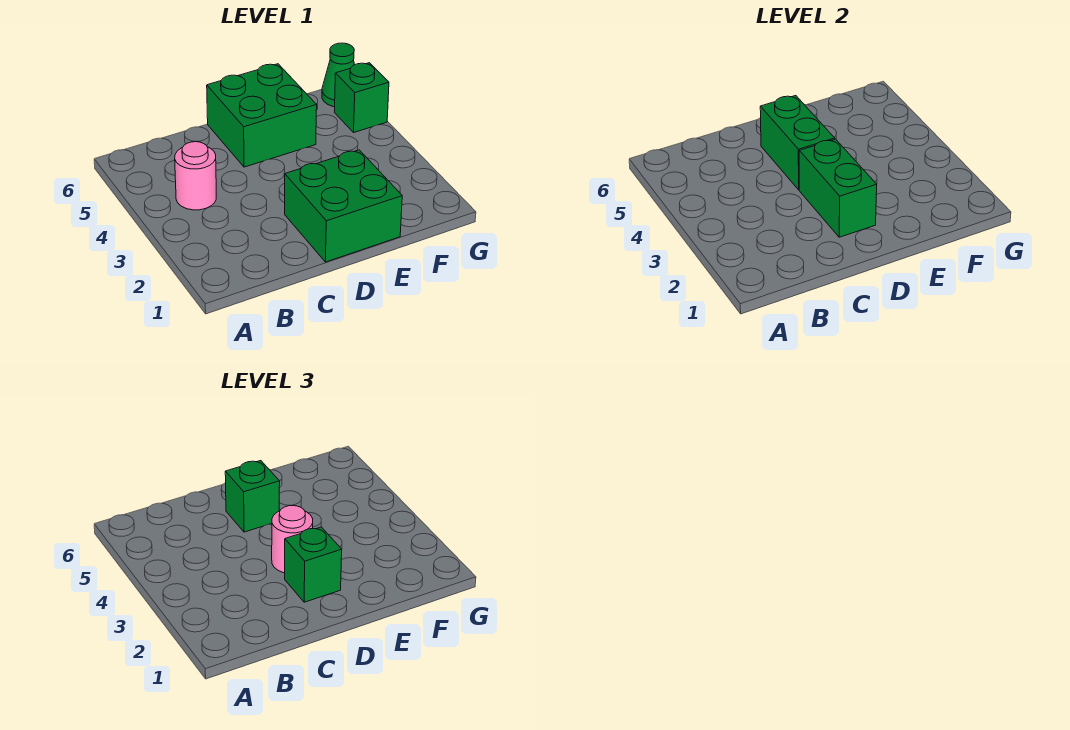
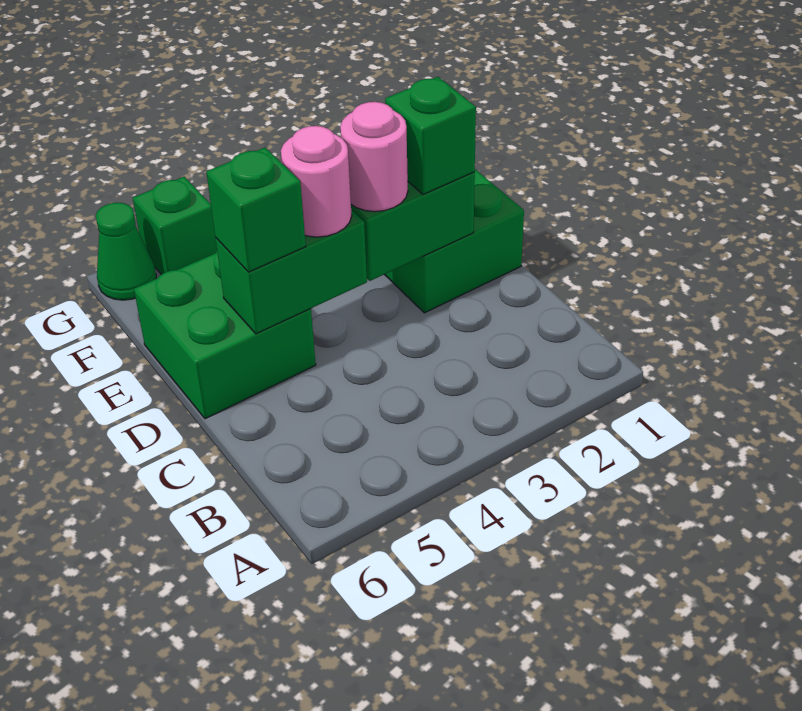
pink 1x1 round brick [175,142,216,210] -> pink 1x1 round brick moved to [281,126,352,237]

